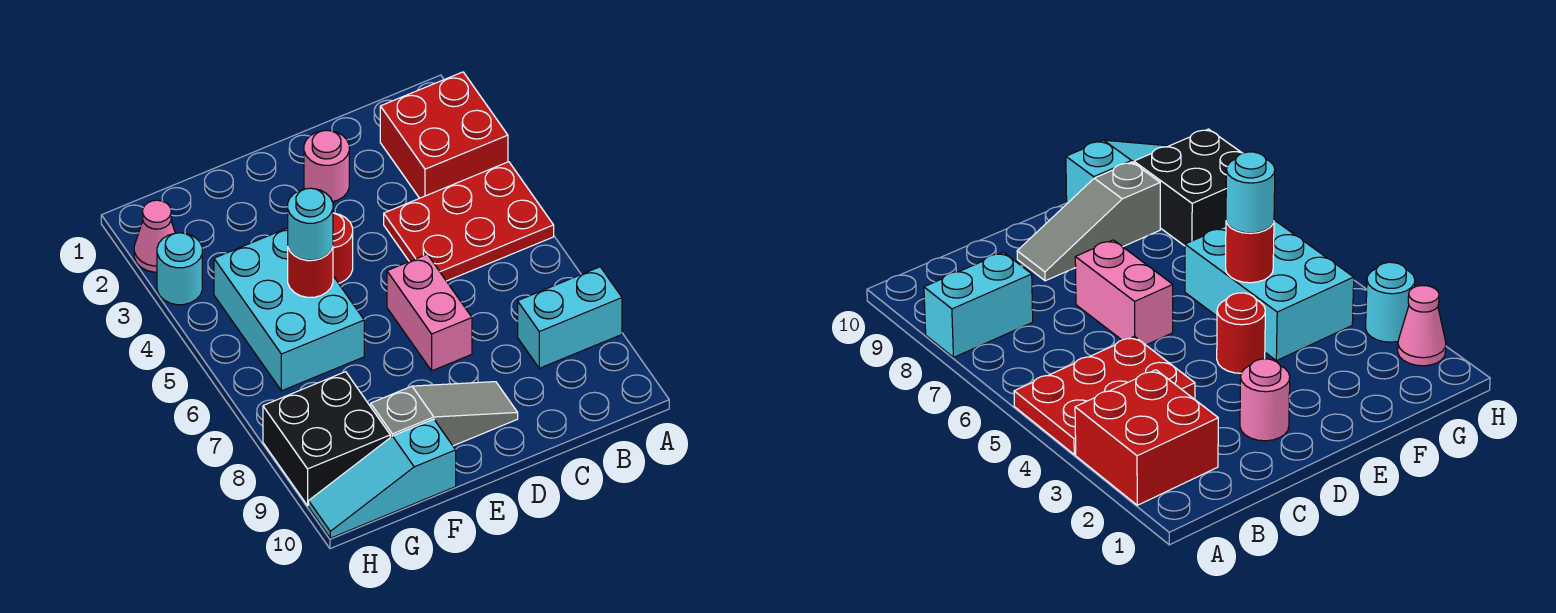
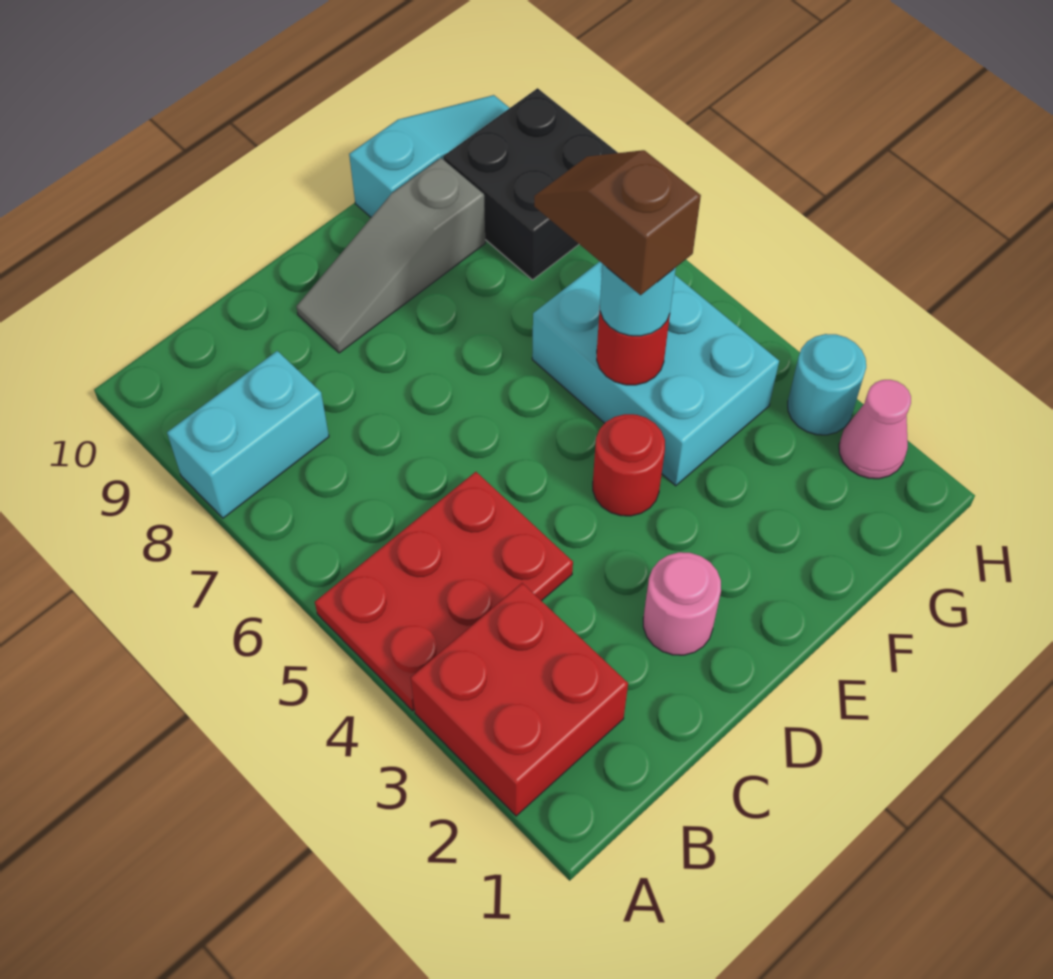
pink 1x2 brick [387,254,472,371] -> none
none -> brown 1x2 slope [534,150,701,295]

